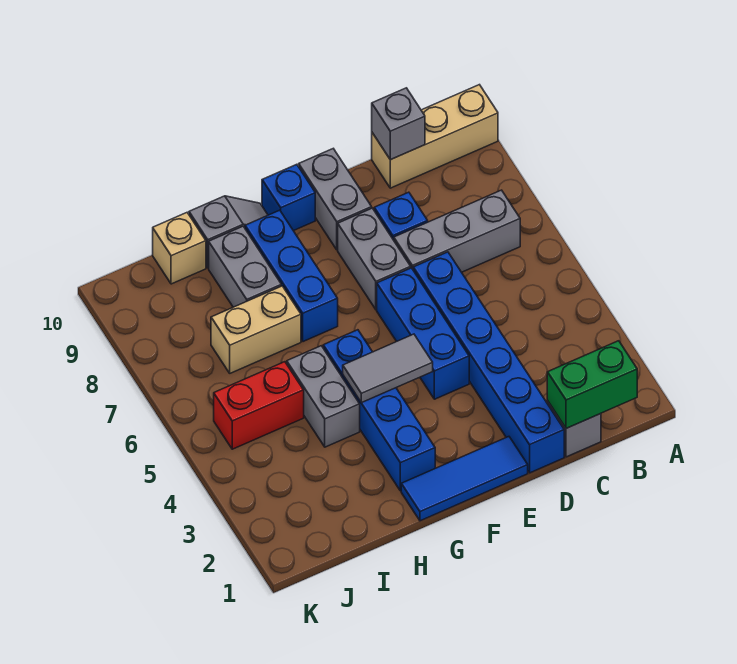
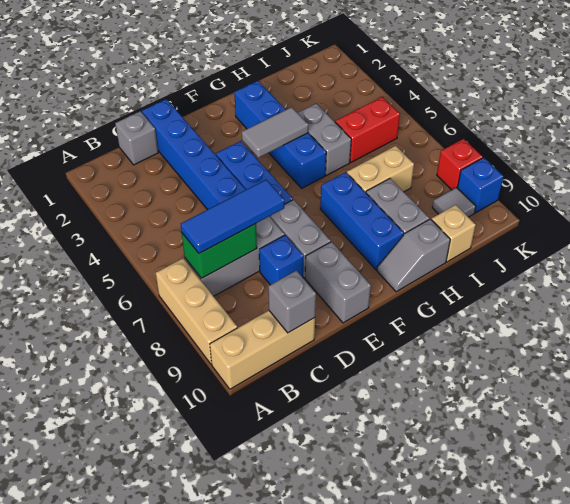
none -> tan 1x3 brick [156,258,237,365]
green 1x2 brick [547,341,637,428] -> green 1x2 brick moved to [182,224,257,278]
blue 1x3 tile [401,437,528,521] -> blue 1x3 tile moved to [181,180,284,253]
blue 1x1 brick [262,164,315,231] -> blue 1x1 brick moved to [458,158,504,213]
none -> grey 1x1 tile [432,187,476,217]
none -> red 1x1 brick [437,139,483,190]

